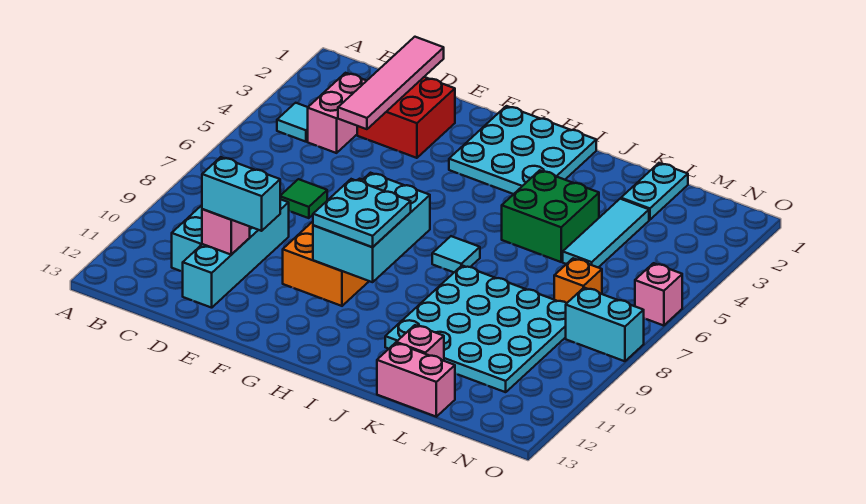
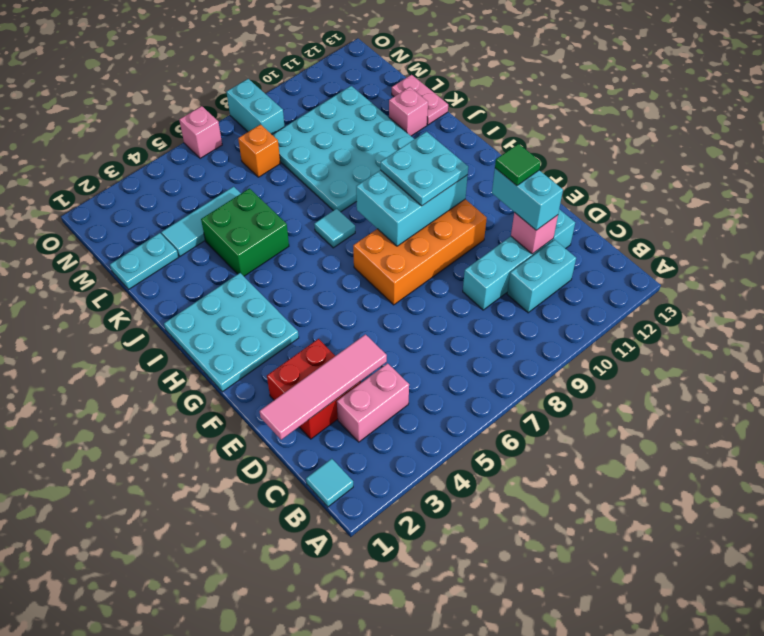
cyan 1x1 tile [277,103,308,142] -> cyan 1x1 tile moved to [306,459,353,507]
green 1x1 tile [280,179,327,218] -> green 1x1 tile moved to [495,144,541,186]
pink 1x2 brick [377,343,455,417] -> pink 1x2 plate [392,75,448,125]

